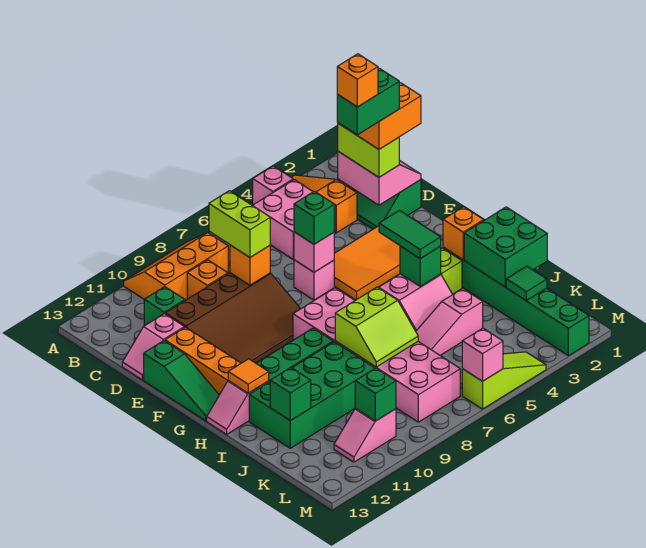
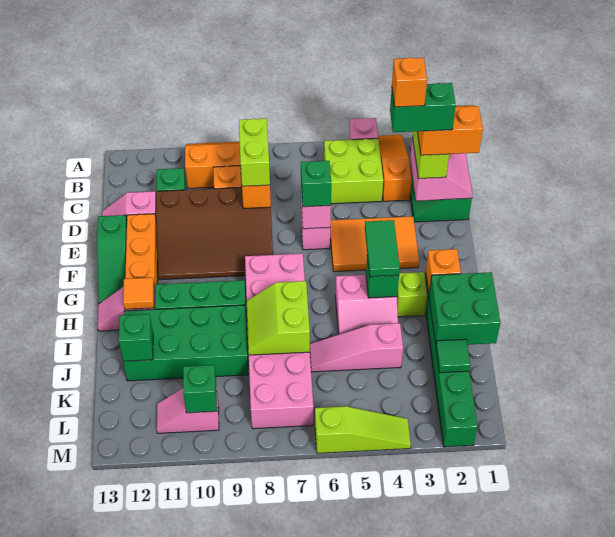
pink 2x2 brick [253,180,335,259] -> lime 2x2 brick [324,139,383,204]
lime 2x2 slope [335,287,418,367] -> lime 2x2 slope turned to [247,281,310,355]
pink 1x1 brick [462,328,503,381] -> none

